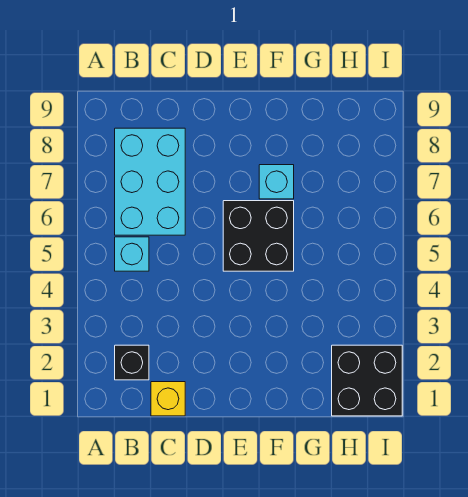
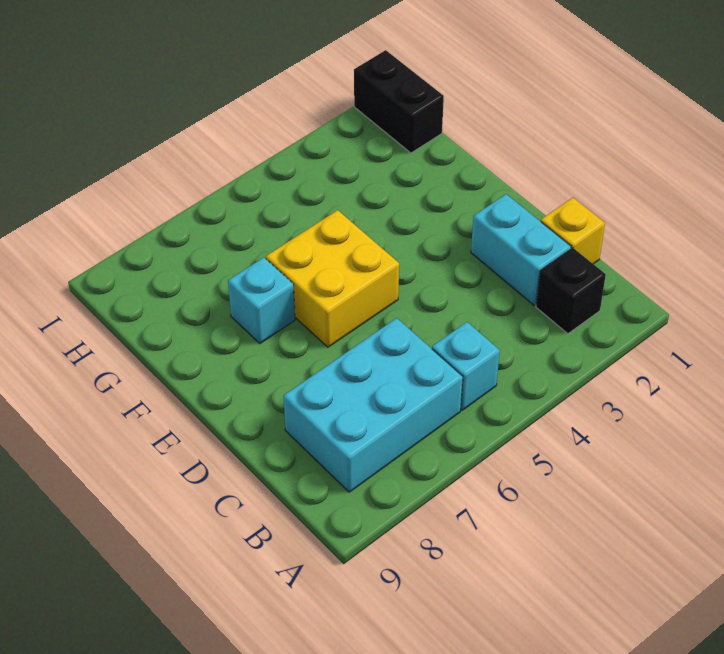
none -> cyan 1x2 brick [471,194,571,305]
black 2x2 brick [223,201,294,271] -> yellow 2x2 brick [266,210,399,347]
black 2x2 brick [332,345,402,416] -> black 1x2 brick [354,50,444,153]

